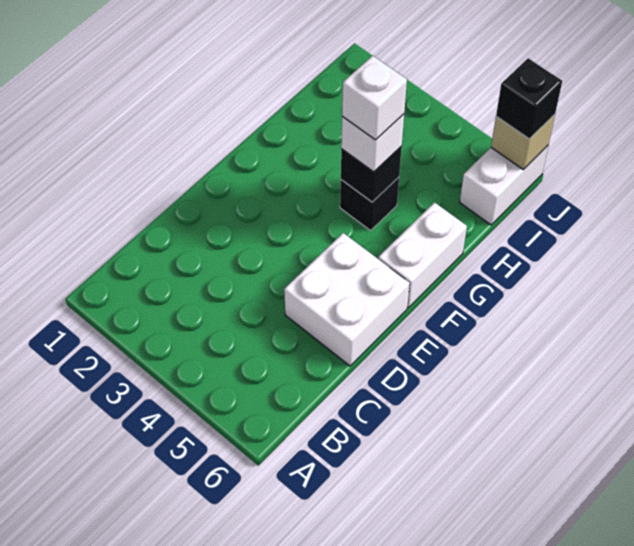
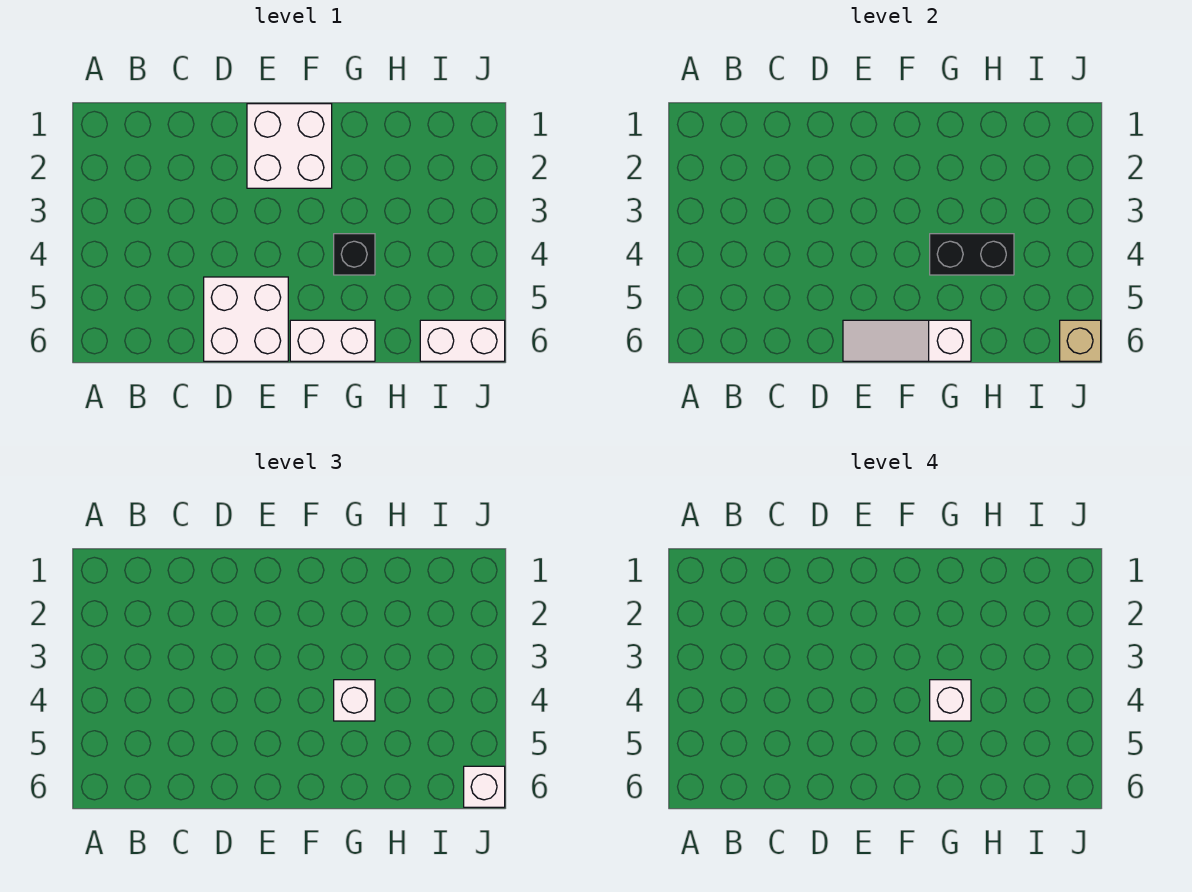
none -> white 2x2 brick [247,104,332,188]
none -> white 1x3 slope [843,320,971,361]
black 1x1 brick [341,146,402,202] -> black 1x2 brick [930,234,1014,275]
black 1x1 brick [496,58,562,139] -> white 1x1 brick [464,766,505,807]

